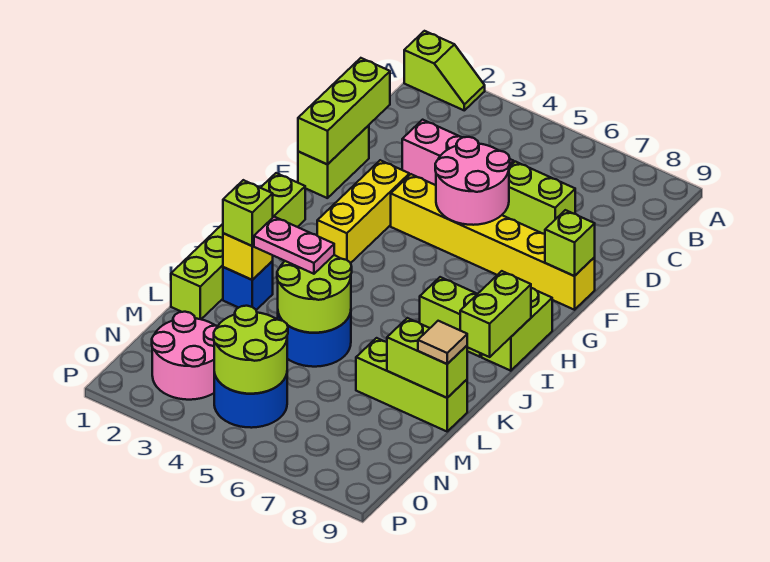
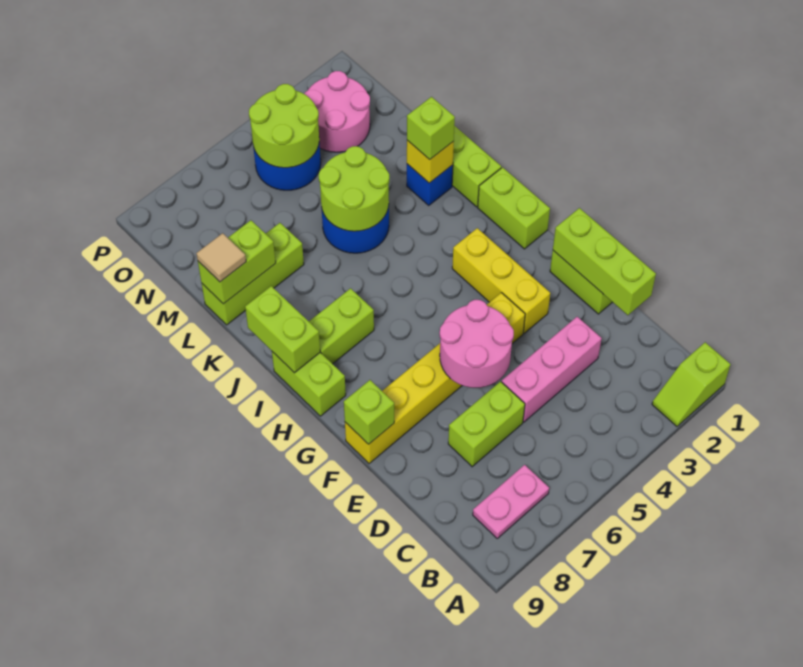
pink 1x2 plate [254,217,334,274] -> pink 1x2 plate moved to [473,465,549,538]

